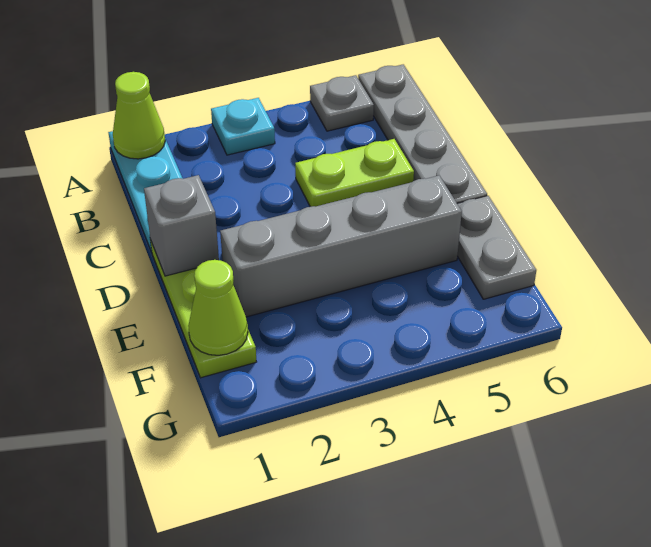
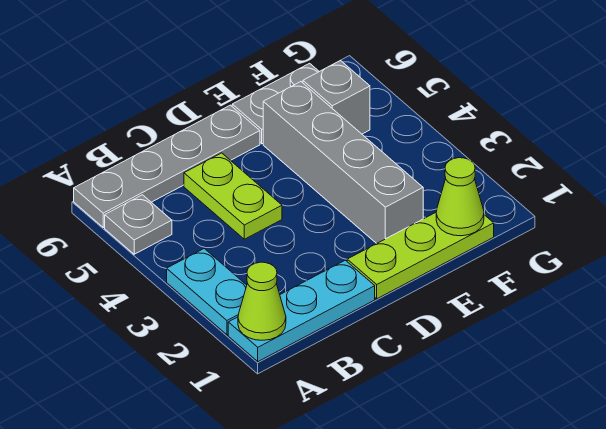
cyan 1x1 plate [211,98,275,155] -> cyan 1x2 plate [167,249,247,335]
grey 1x1 brick [144,175,219,276] -> grey 1x1 brick moved to [303,61,370,134]

